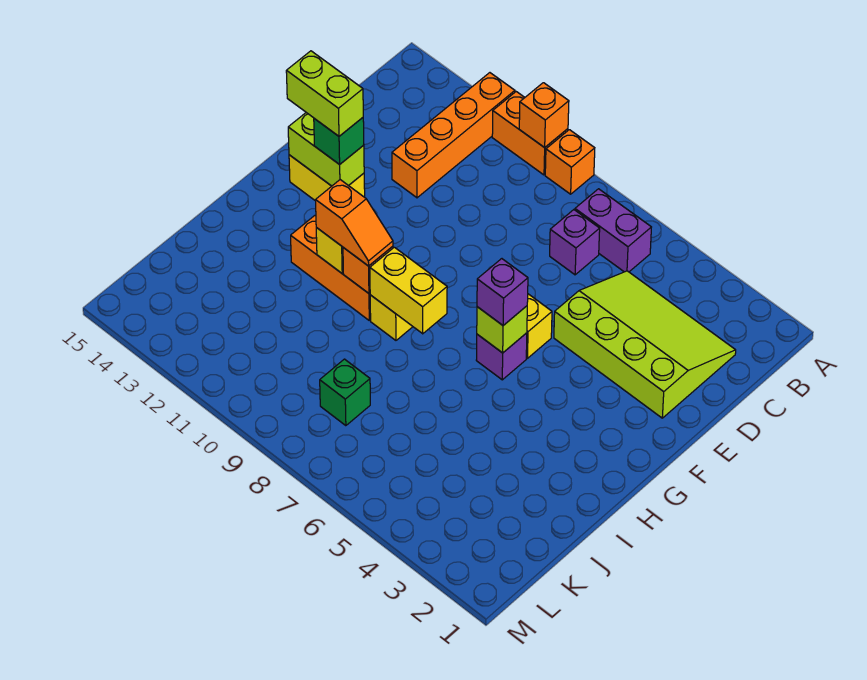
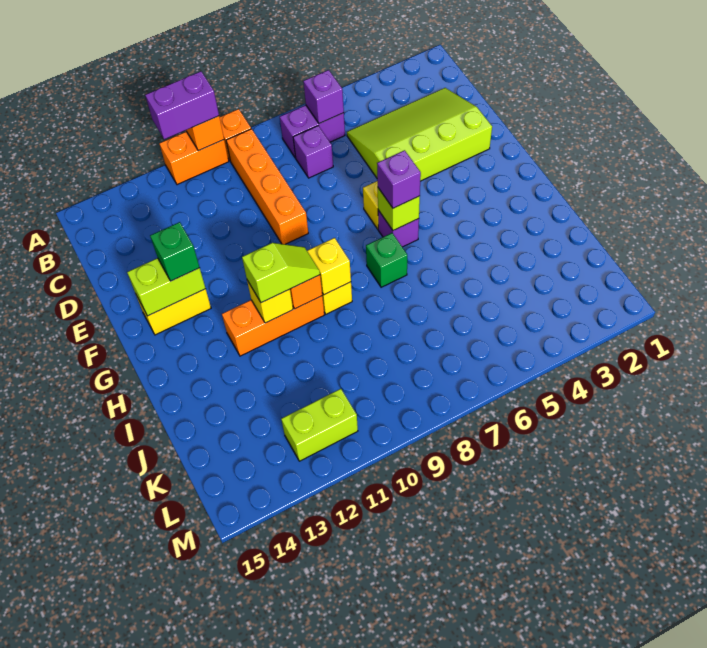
none -> purple 1x2 brick [145,71,219,139]
orange 1x4 brick [392,73,515,198] -> orange 1x4 brick moved to [226,129,308,244]
none -> purple 1x1 brick [303,70,344,124]
lime 1x2 brick [286,51,363,136] -> lime 1x2 brick moved to [281,389,358,461]
yellow 1x2 brick [370,247,447,334] -> yellow 1x1 brick [307,238,351,295]
orange 1x2 slope [316,180,393,266] -> lime 1x2 slope [242,243,320,303]
green 1x1 brick [320,359,370,426] -> green 1x1 brick moved to [366,233,407,287]

